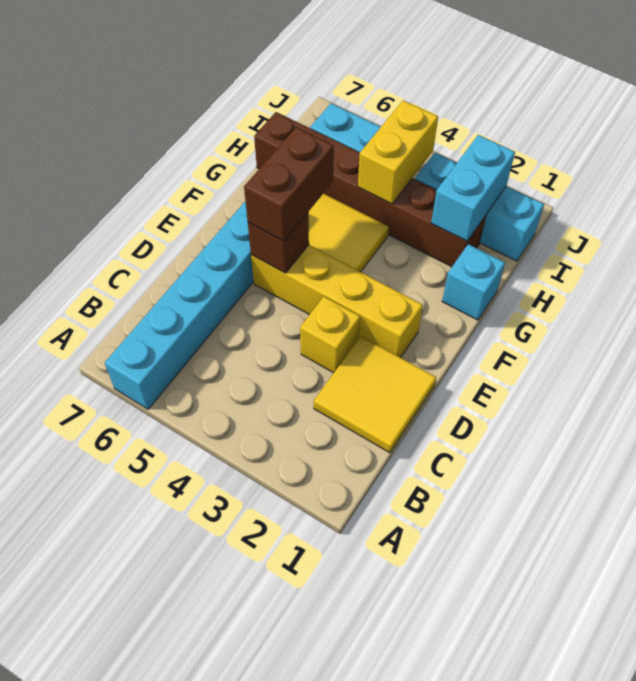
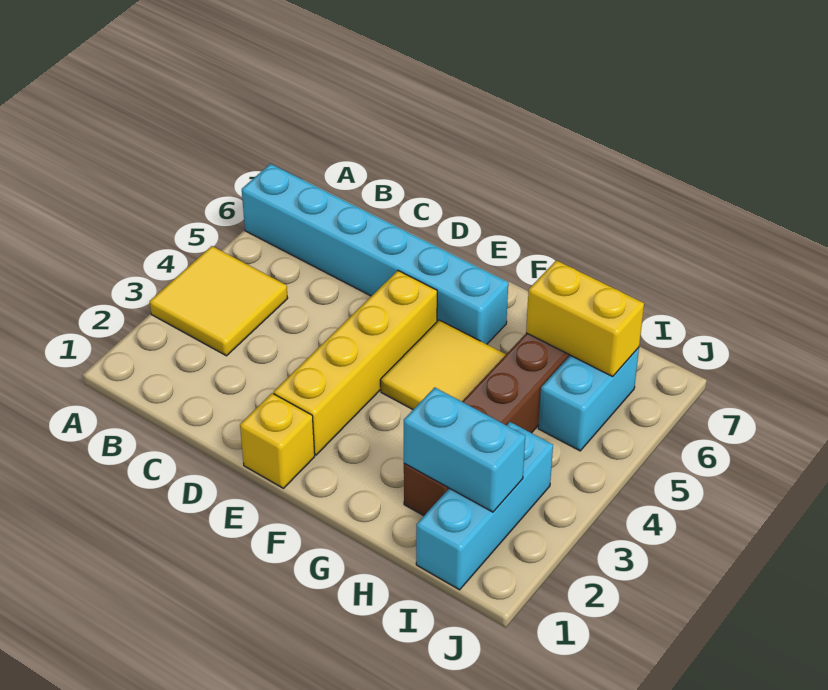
yellow 2x2 tile [314,336,436,453] -> yellow 2x2 tile moved to [150,246,288,356]
yellow 1x1 brick [300,297,360,373] -> yellow 1x1 brick moved to [240,393,315,488]
brown 1x1 brick [248,213,309,273] -> none
brown 1x2 brick [244,127,334,241] -> none
cyan 1x1 brick [442,244,505,320] -> none
yellow 1x2 brick [358,100,438,204] -> yellow 1x2 brick moved to [526,260,644,376]

